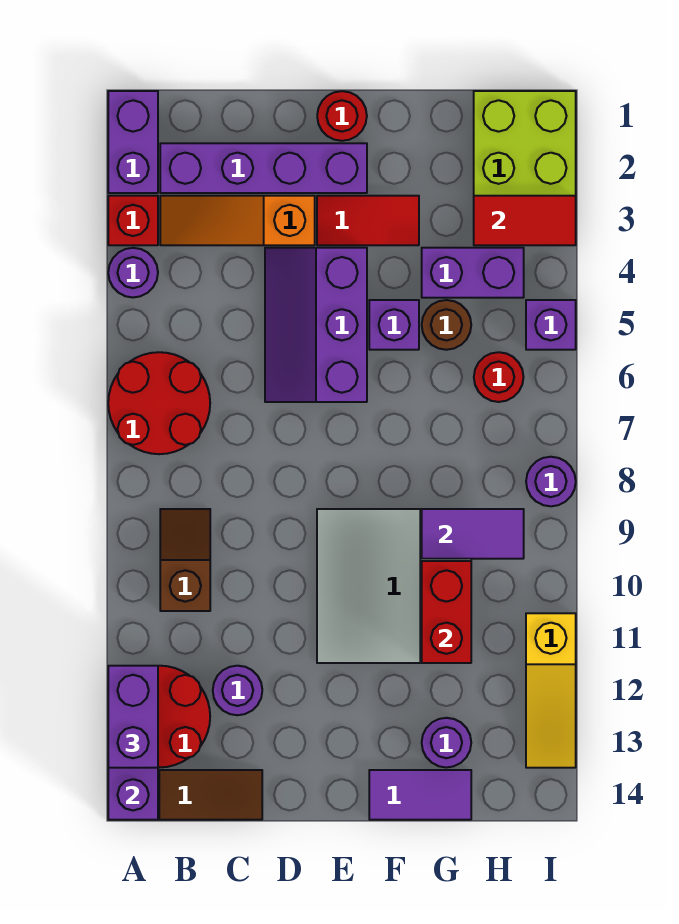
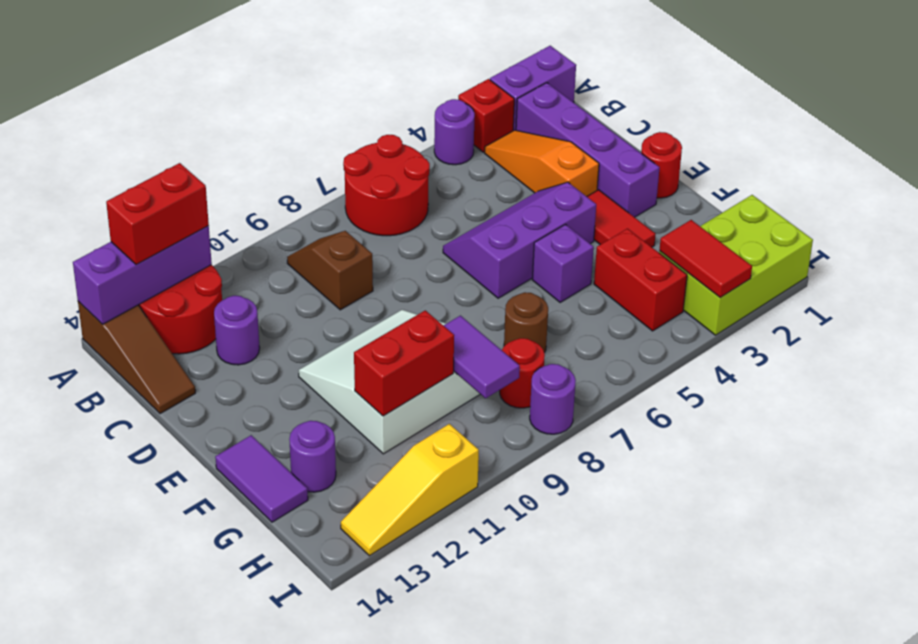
purple 1x2 brick [108,666,158,768] -> red 1x2 brick [106,163,209,264]
brown 1x2 slope [160,509,210,611] -> brown 1x2 slope turned to [287,231,373,310]
purple 1x2 brick [422,248,524,298] -> red 1x2 brick [594,229,687,331]
brown 1x1 round brick [422,300,471,350] -> brown 1x1 round brick moved to [504,292,548,352]
red 1x1 round brick [474,352,523,402] -> red 1x1 round brick moved to [500,338,545,408]
purple 1x1 brick [526,300,576,350] -> none

